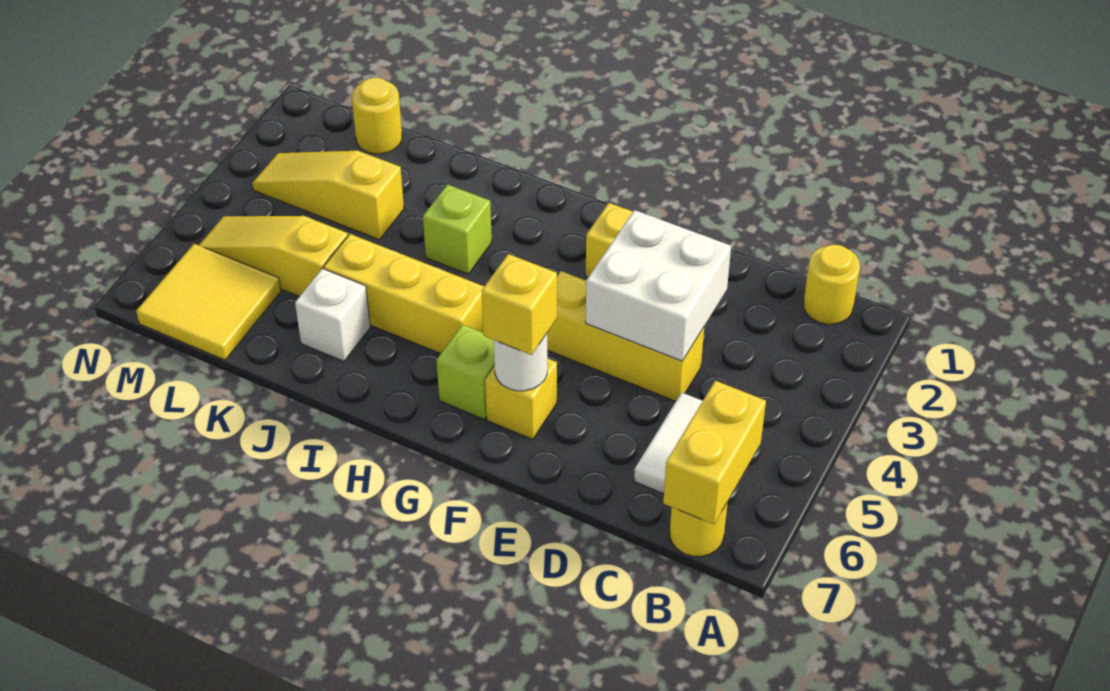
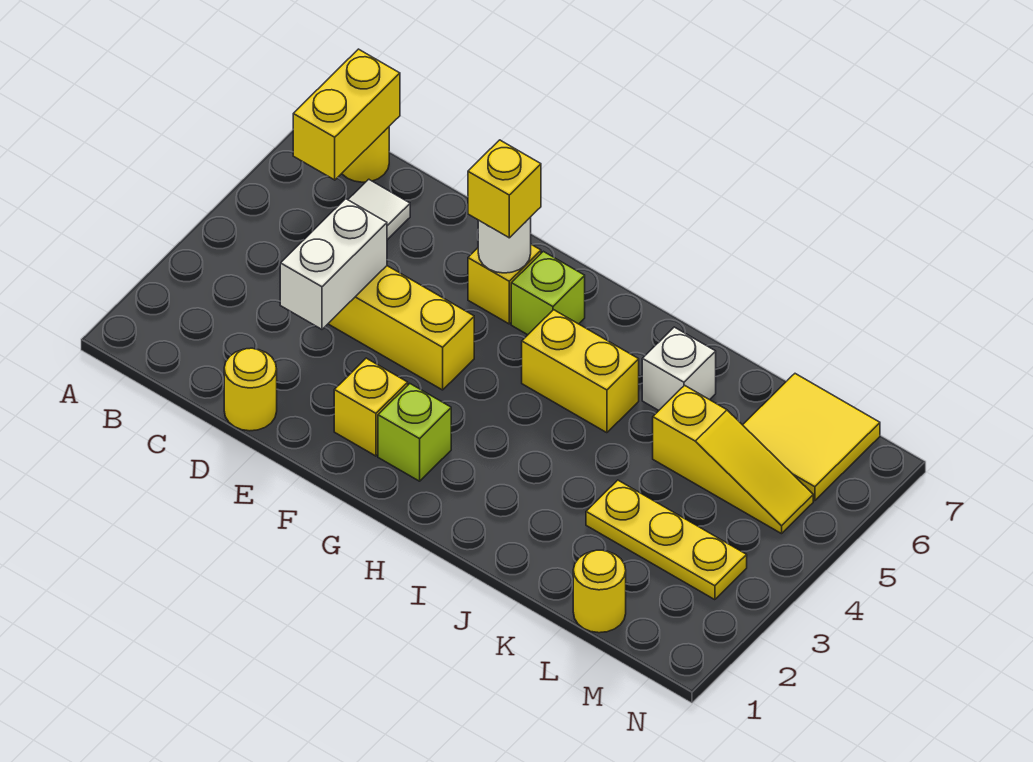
yellow 1x1 round brick [803,244,860,324] -> yellow 1x1 round brick moved to [224,348,277,431]
white 2x2 brick [586,210,731,361] -> white 1x2 brick [280,199,387,329]
yellow 1x3 brick [324,234,484,354] -> yellow 1x2 brick [522,310,639,433]
lime 1x1 brick [423,184,492,274] -> lime 1x1 brick moved to [378,384,451,481]
yellow 1x3 slope [252,151,404,240] -> yellow 1x3 plate [586,480,747,600]

